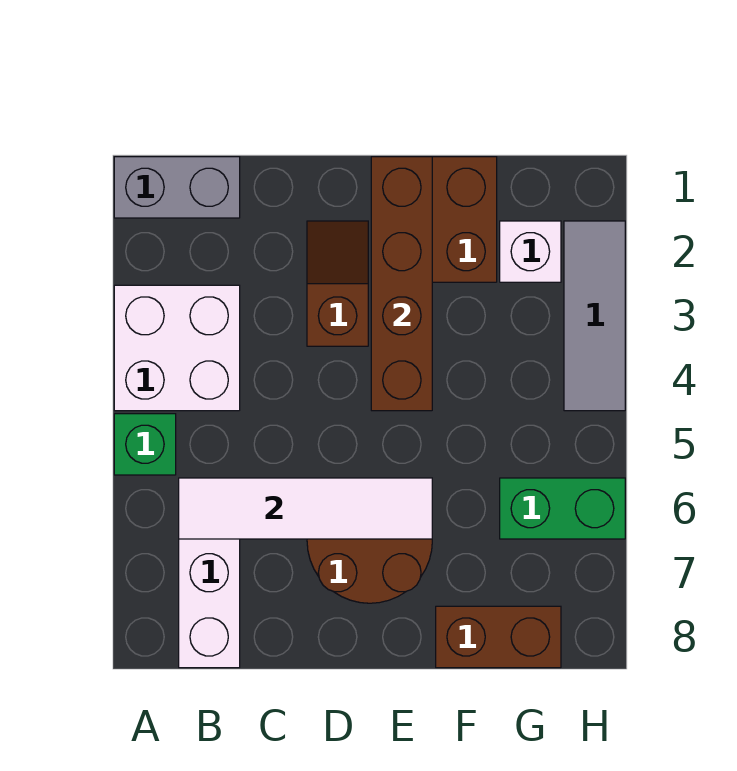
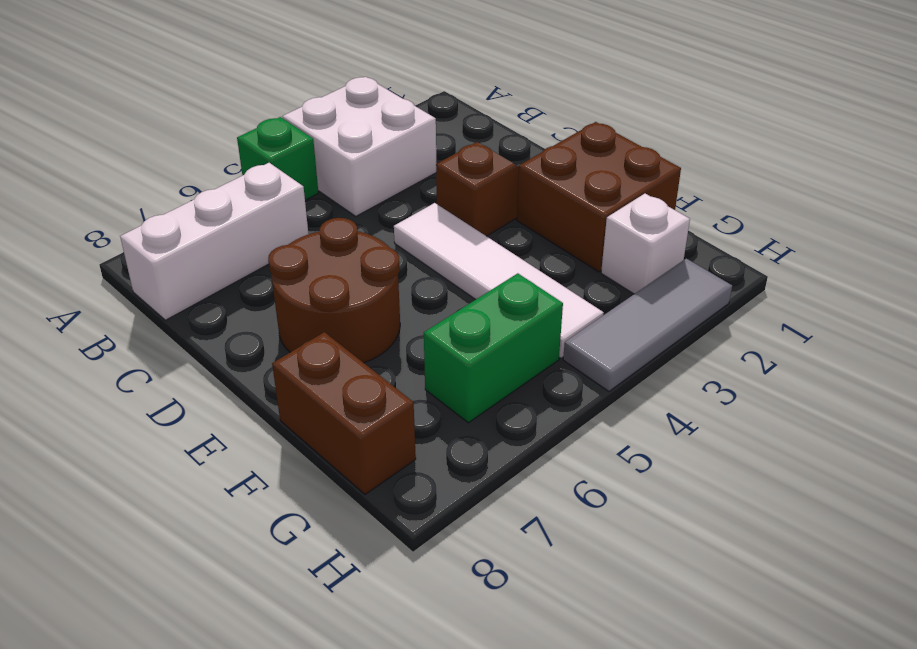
grey 1x2 brick [114,157,240,218] -> none
white 1x4 tile [179,478,432,539] -> white 1x4 tile moved to [394,203,604,358]
brown 1x4 brick [371,157,432,411] -> none
green 1x2 brick [500,478,625,539] -> green 1x2 brick turned to [424,273,563,423]

